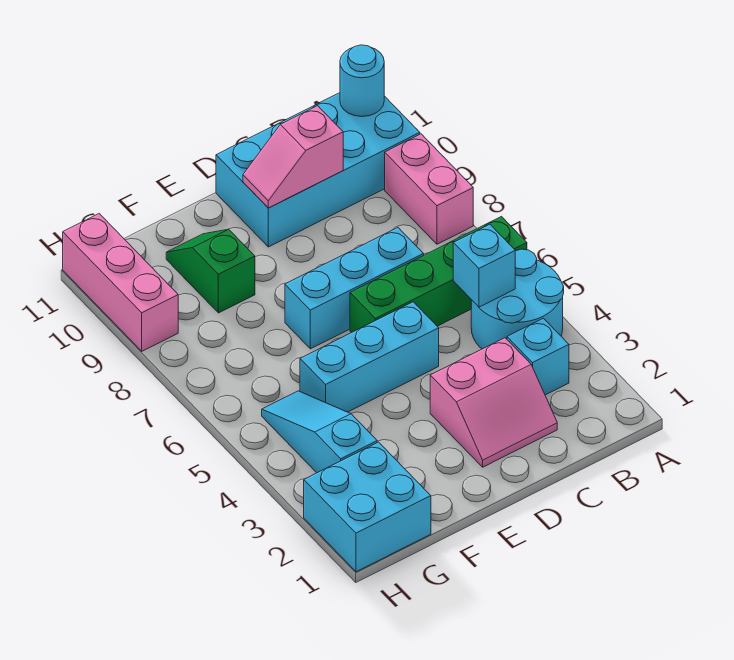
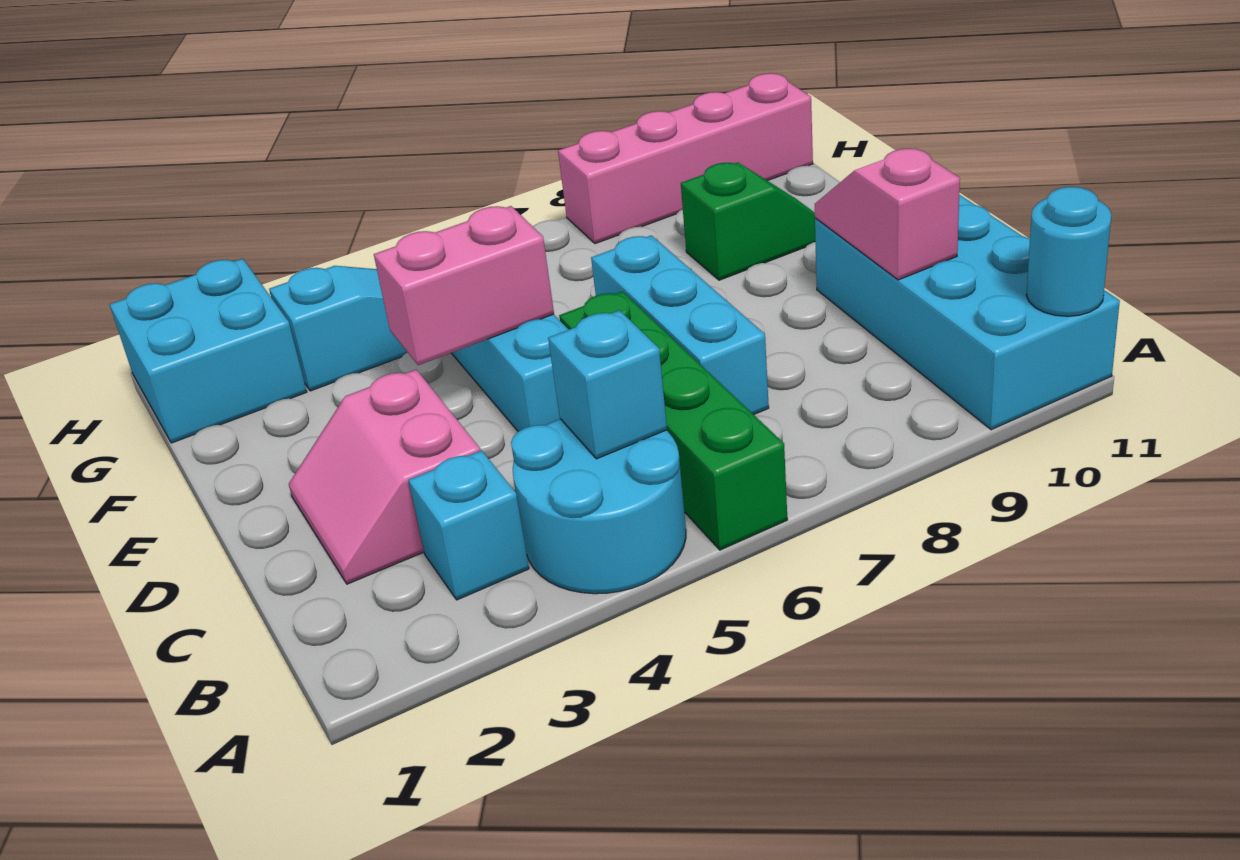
pink 1x2 brick [385,134,473,244] -> pink 1x2 brick moved to [374,206,554,365]
pink 1x3 brick [63,214,178,351] -> pink 1x4 brick [558,73,813,244]

